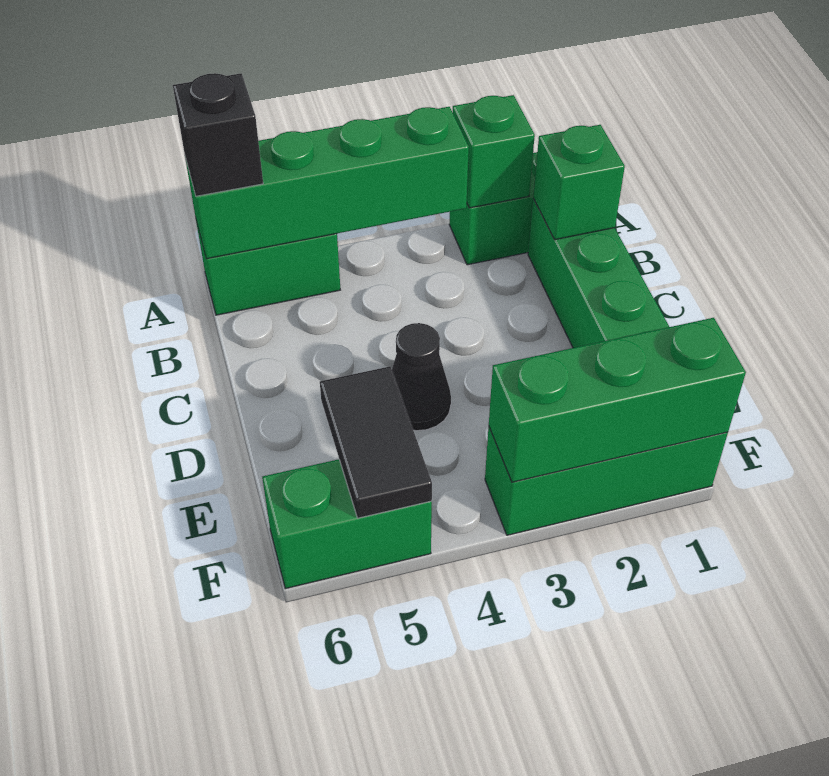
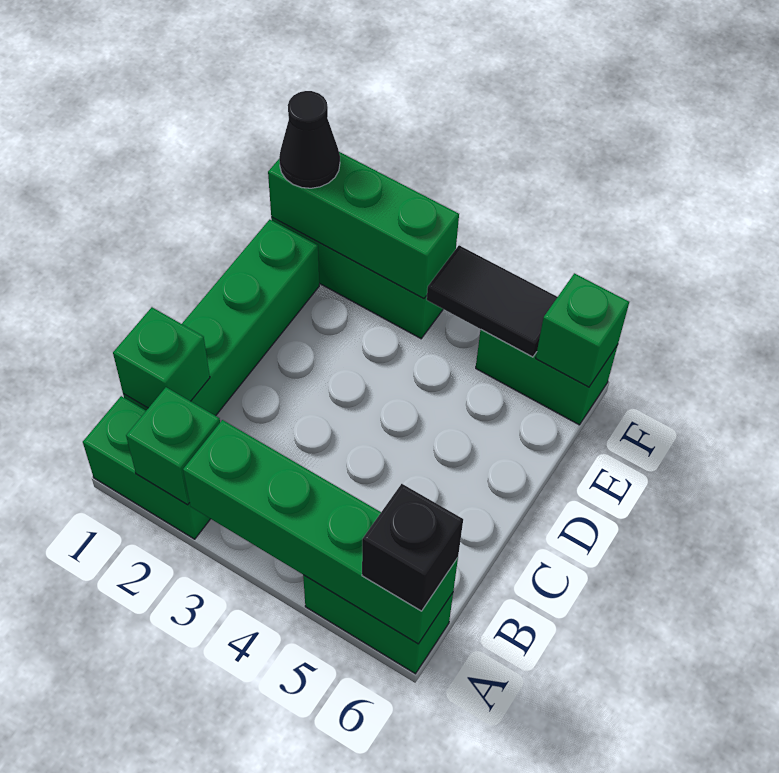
black 1x1 cone [392,323,451,431] -> black 1x1 cone moved to [279,91,340,188]
black 1x2 tile [320,366,432,518] -> black 1x2 tile turned to [427,245,557,357]
none -> green 1x1 brick [536,273,629,387]

